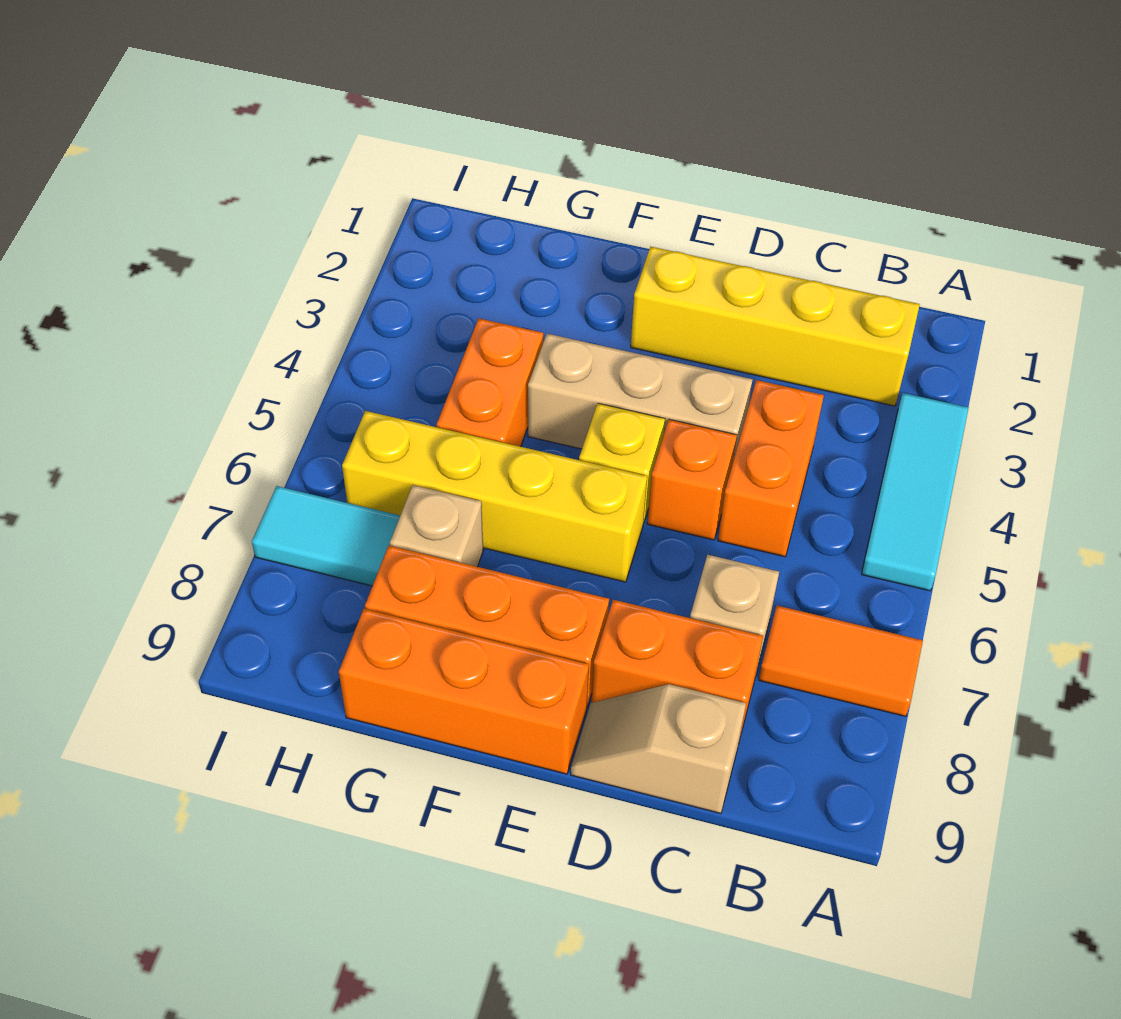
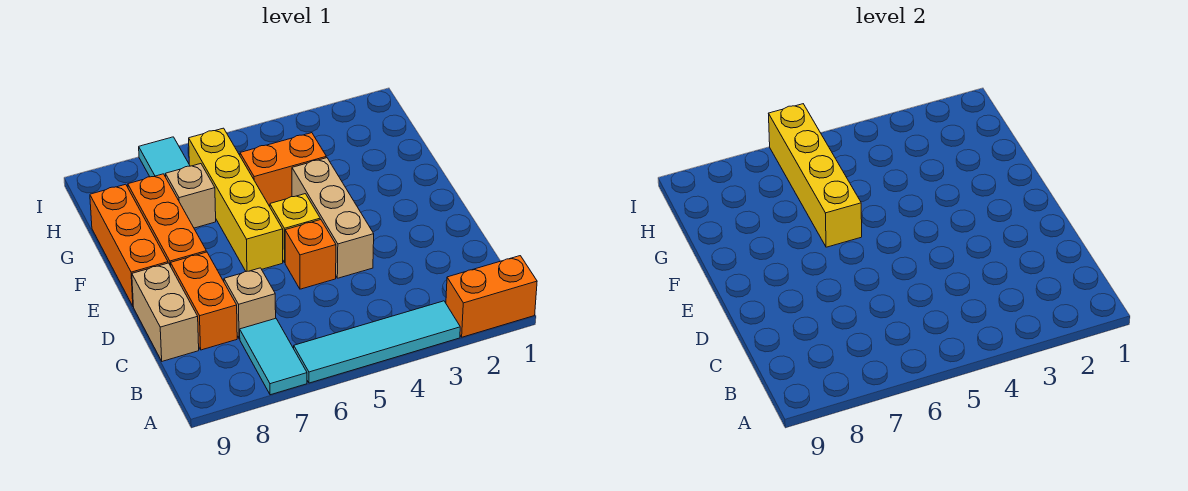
cyan 1x3 tile [862,393,969,591] -> cyan 1x4 tile [294,301,460,383]
orange 1x2 tile [759,606,923,716] -> cyan 1x2 tile [240,319,307,395]
yellow 1x4 brick [631,247,920,406] -> yellow 1x4 brick moved to [769,104,862,247]
orange 1x2 brick [718,380,824,557] -> orange 1x2 brick moved to [446,256,537,337]
tan 1x2 slope [571,684,746,813] -> tan 1x2 brick [132,263,199,361]

